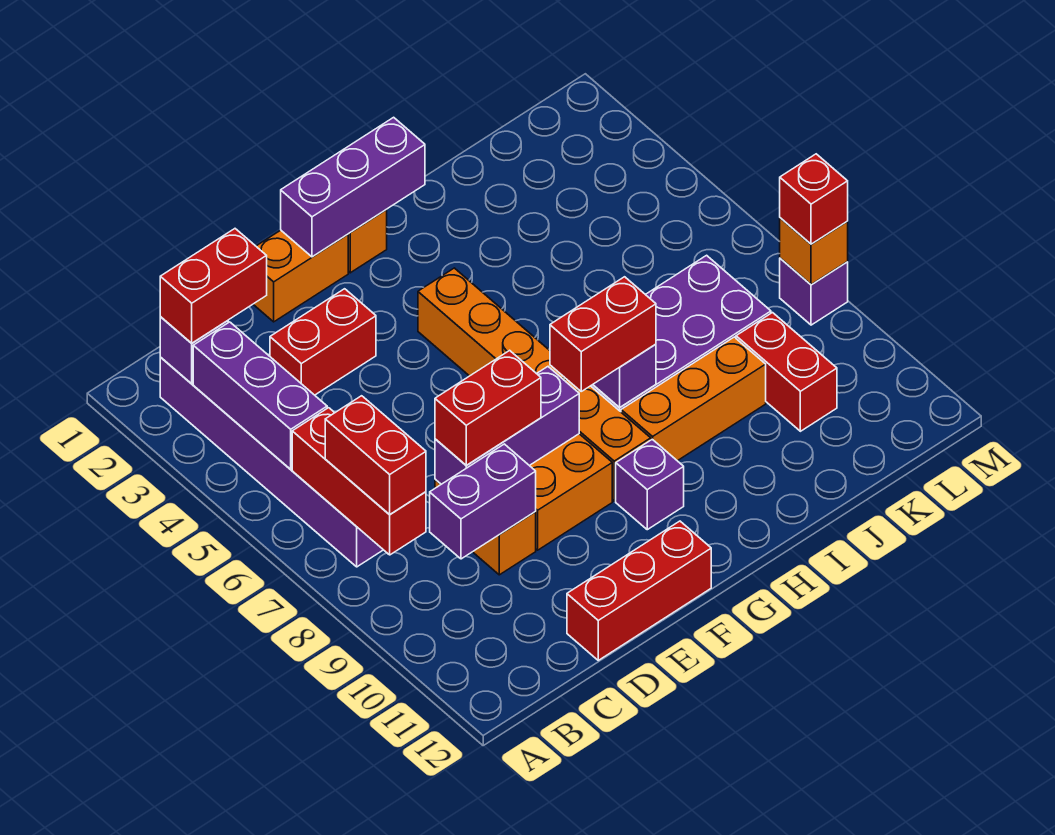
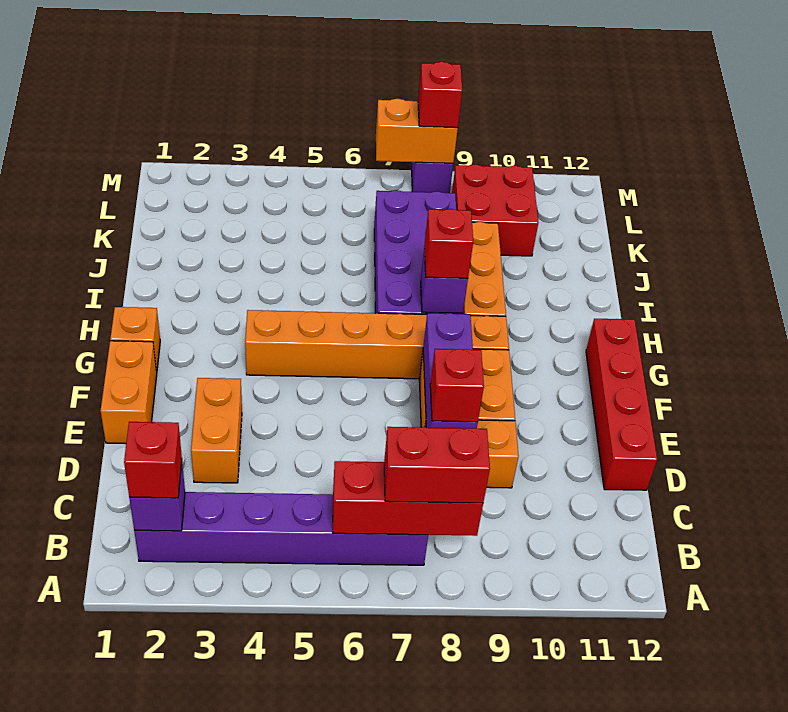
red 1x2 brick [160,229,267,343] -> red 1x1 brick [124,422,182,498]
purple 1x3 brick [193,322,327,469] -> none
purple 1x2 brick [430,444,536,559] -> none
red 1x2 brick [270,289,376,395] -> orange 1x2 brick [191,378,242,483]
red 1x2 brick [435,350,541,465] -> red 1x1 brick [430,349,484,422]
red 1x3 brick [567,521,711,660] -> red 1x4 brick [586,319,657,490]
purple 1x3 brick [281,117,425,257] -> none
red 1x2 brick [550,277,656,391] -> red 1x1 brick [424,209,473,278]
purple 1x1 brick [616,439,684,530] -> none
red 1x2 brick [736,313,837,431] -> red 2x2 brick [452,164,538,256]
orange 1x1 brick [780,218,848,285] -> orange 1x2 brick [376,99,458,163]

